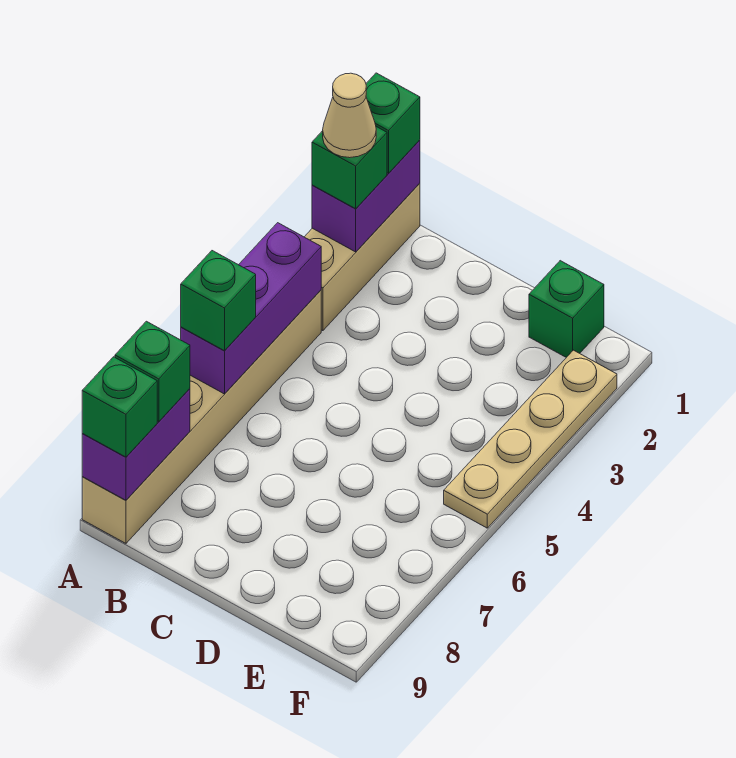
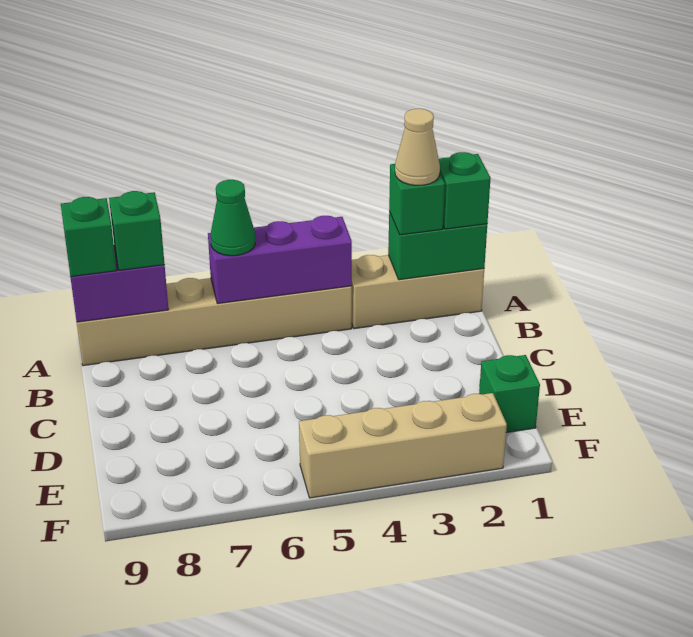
purple 1x2 brick [312,140,420,252] -> green 1x2 brick [388,212,487,280]
green 1x1 brick [181,251,256,351] -> green 1x1 cone [211,180,255,256]
tan 1x4 plate [444,350,617,528] -> tan 1x4 brick [299,393,507,498]

